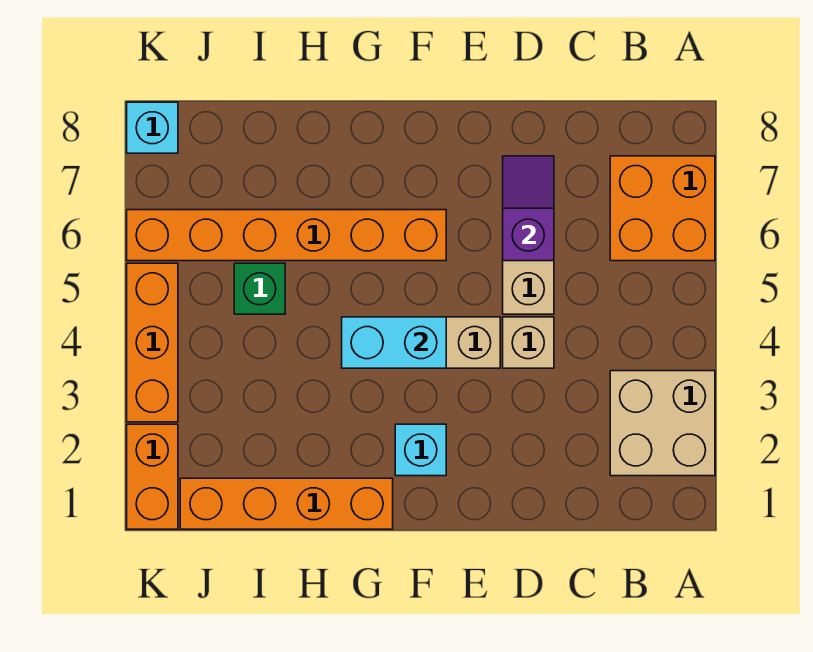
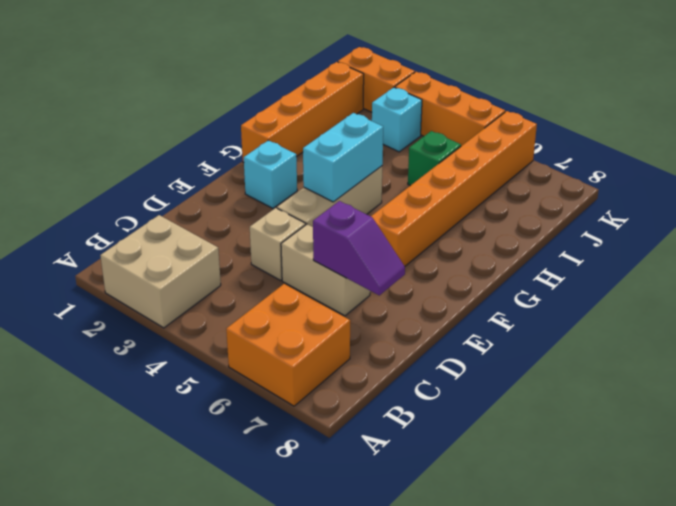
cyan 1x1 brick [127,102,178,153] -> cyan 1x1 brick moved to [372,87,422,152]

